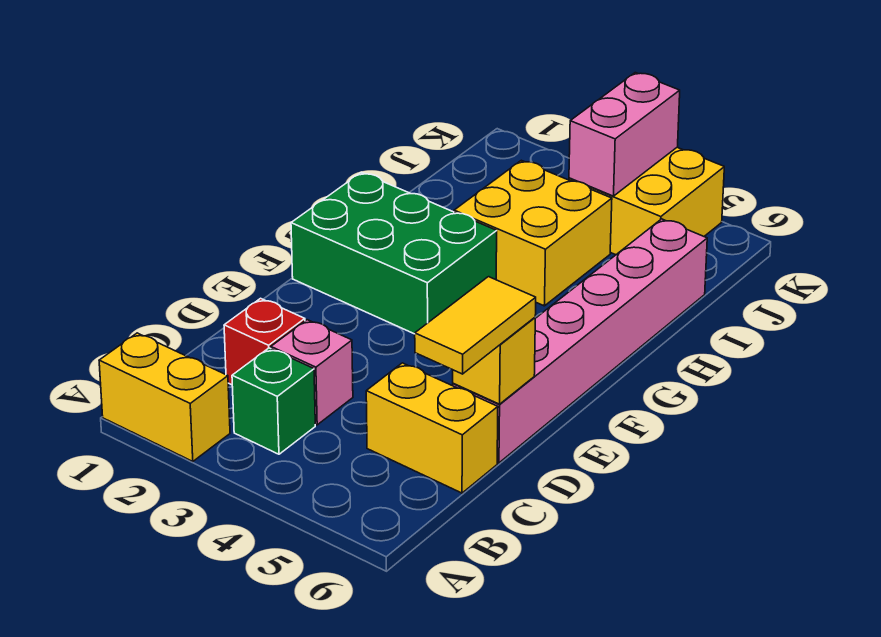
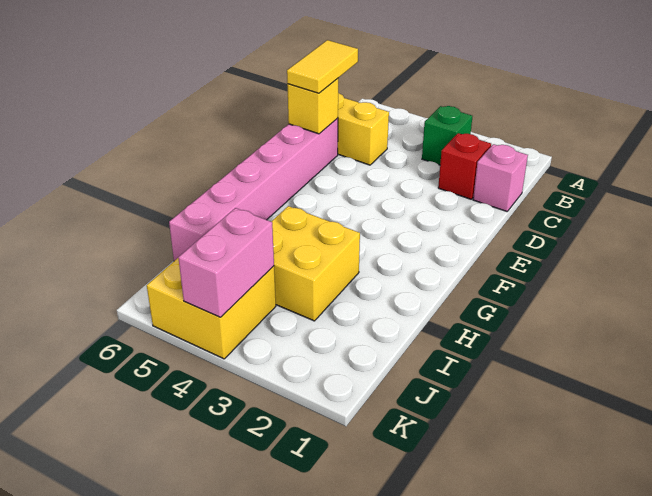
yellow 1x2 brick [99,333,230,461] -> none
pink 1x1 brick [271,320,353,425] -> pink 1x1 brick moved to [473,144,528,211]
green 2x3 brick [291,172,497,334] -> none

